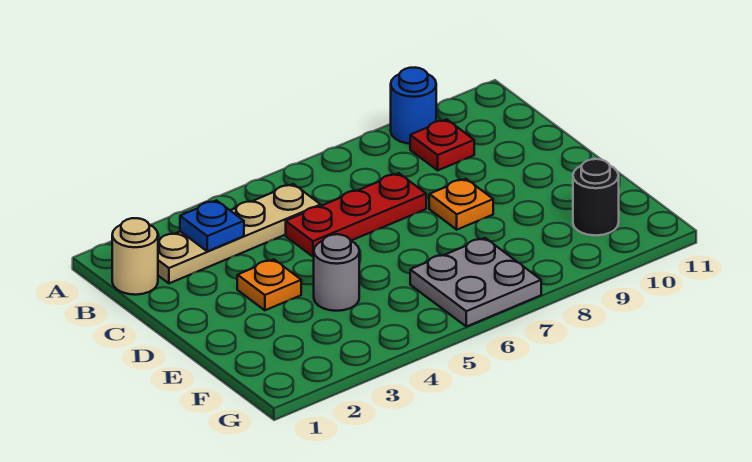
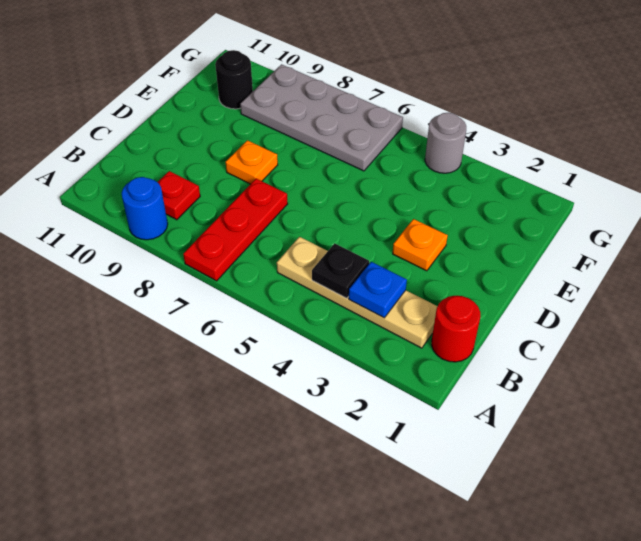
tan 1x1 round brick [112,218,158,295] -> red 1x1 round brick [432,296,480,362]
none -> black 1x1 plate [312,243,369,298]
red 1x3 plate [286,173,426,256] -> red 1x3 plate turned to [183,179,288,281]
grey 1x1 round brick [314,234,359,311] -> grey 1x1 round brick moved to [425,113,466,173]
grey 2x2 plate [410,238,541,327] -> grey 2x4 plate [240,64,403,171]

